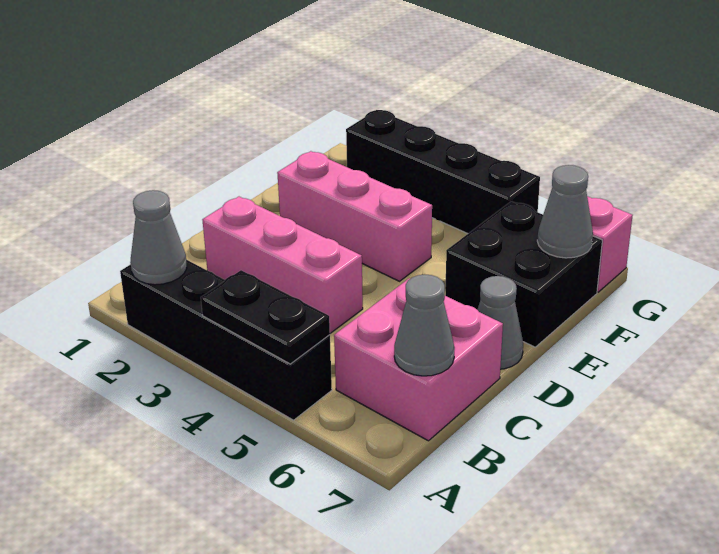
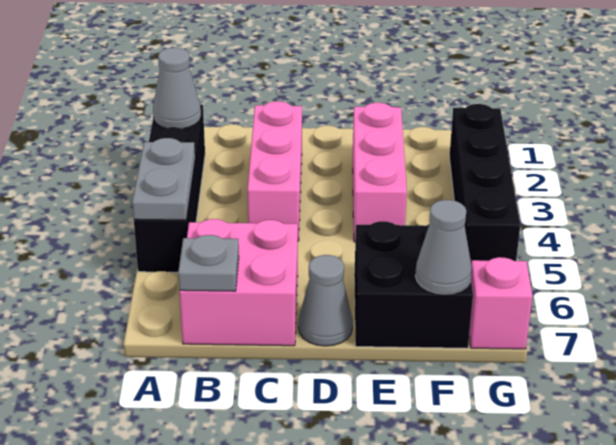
black 1x2 plate [201,270,330,364] -> grey 1x2 plate [132,138,195,220]
grey 1x1 cone [394,274,455,376] -> grey 1x1 plate [178,235,239,291]

